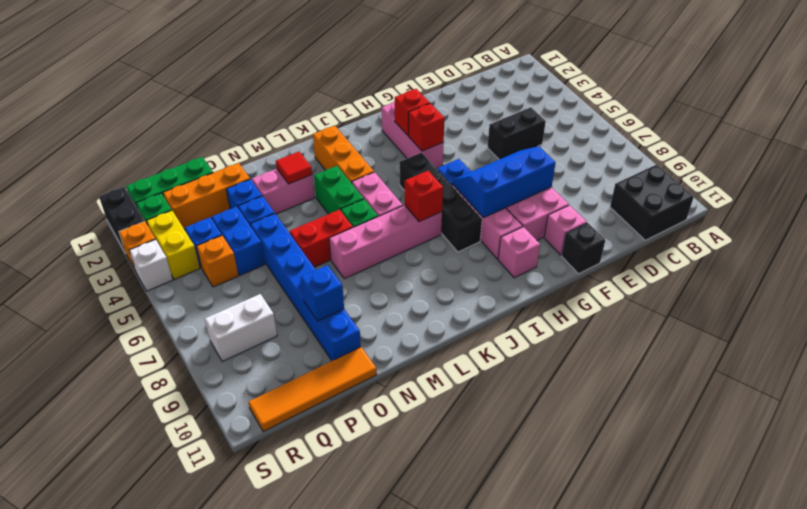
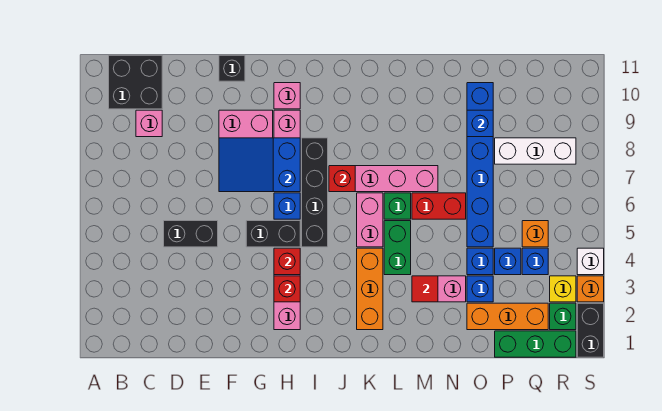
blue 2x3 slope [452,146,556,218] -> blue 2x3 slope turned to [219,138,300,192]
pink 1x1 brick [544,205,587,255] -> pink 1x1 brick moved to [136,110,162,137]
none -> black 1x2 brick [246,221,300,247]
orange 1x4 tile [248,347,377,432] -> none
blue 1x2 brick [212,207,265,275] -> blue 1x1 brick [495,248,521,275]
white 1x2 brick [205,294,277,362] -> white 1x3 brick [495,138,576,164]
yellow 1x2 brick [147,211,200,280] -> yellow 1x1 brick [550,276,576,302]

